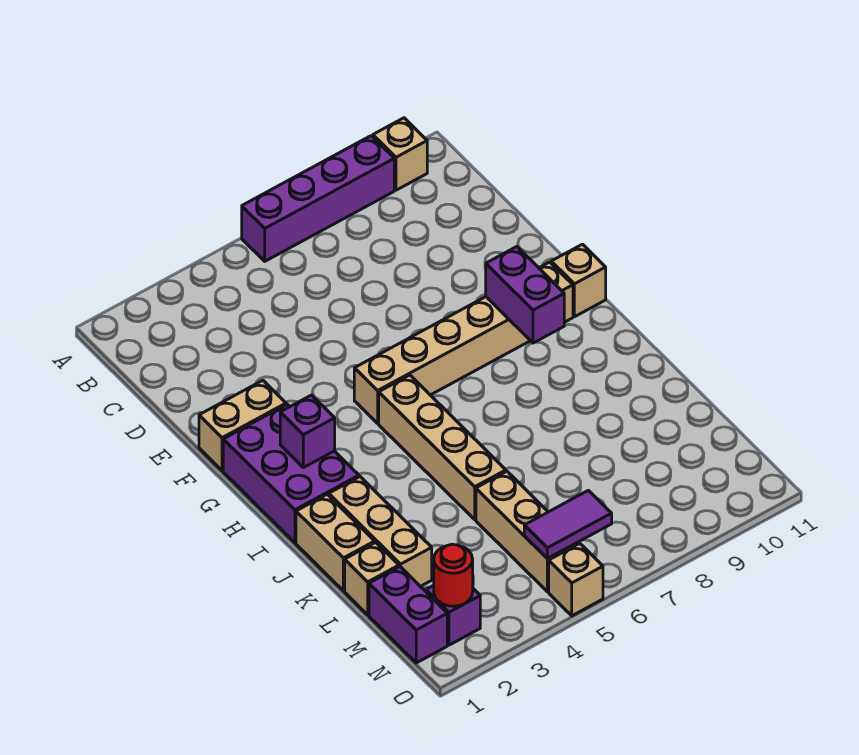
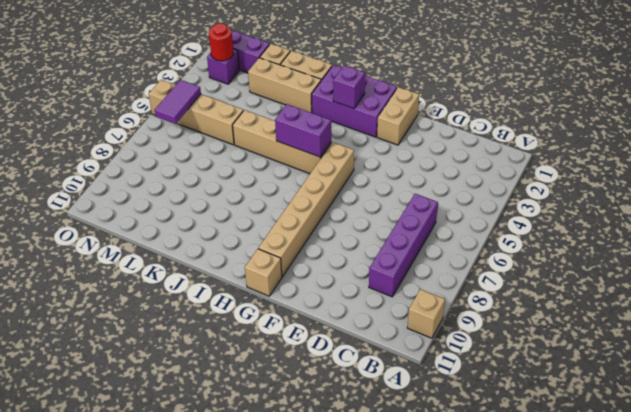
purple 1x4 brick [242,136,394,261] -> purple 1x4 brick moved to [369,194,438,297]
purple 1x2 brick [486,247,564,343] -> purple 1x2 brick moved to [275,104,331,157]

